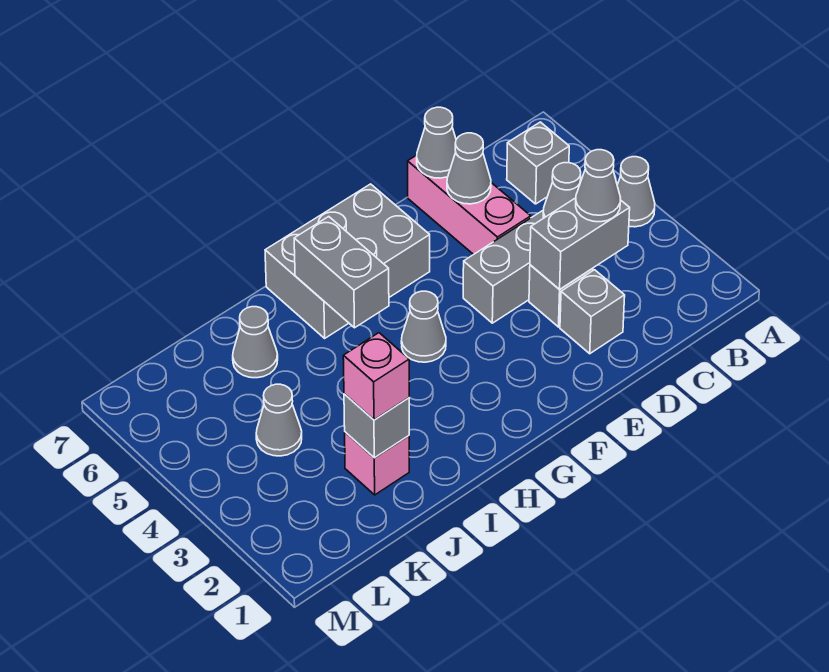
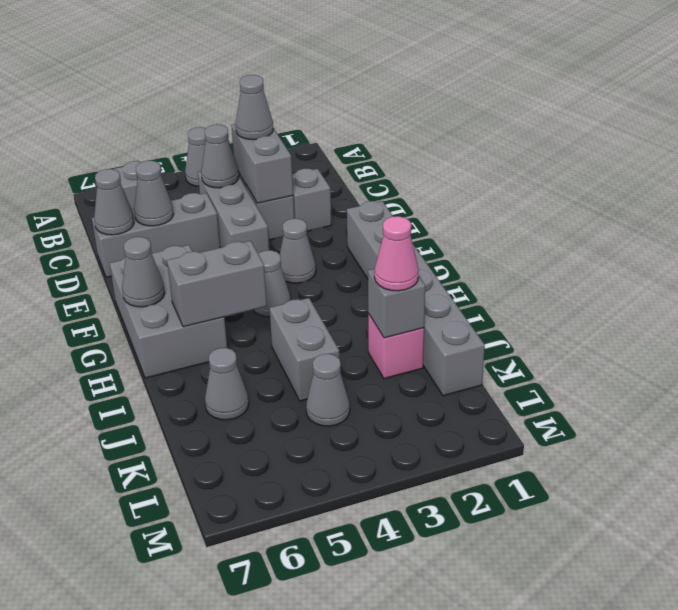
pink 1x3 brick [408,155,531,255] -> grey 1x3 brick [92,193,220,278]
none -> grey 1x6 brick [347,201,485,396]
none -> grey 1x1 cone [280,219,316,283]
none -> grey 1x1 cone [122,237,165,307]
none -> grey 1x2 brick [270,298,339,401]
pink 1x1 brick [343,333,409,420] -> pink 1x1 cone [374,216,419,291]

